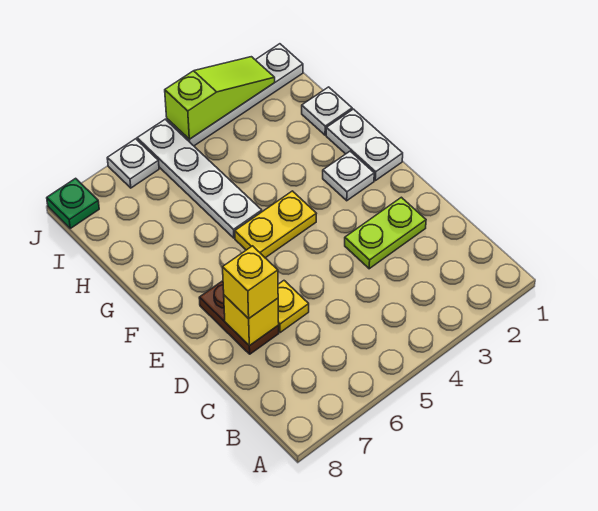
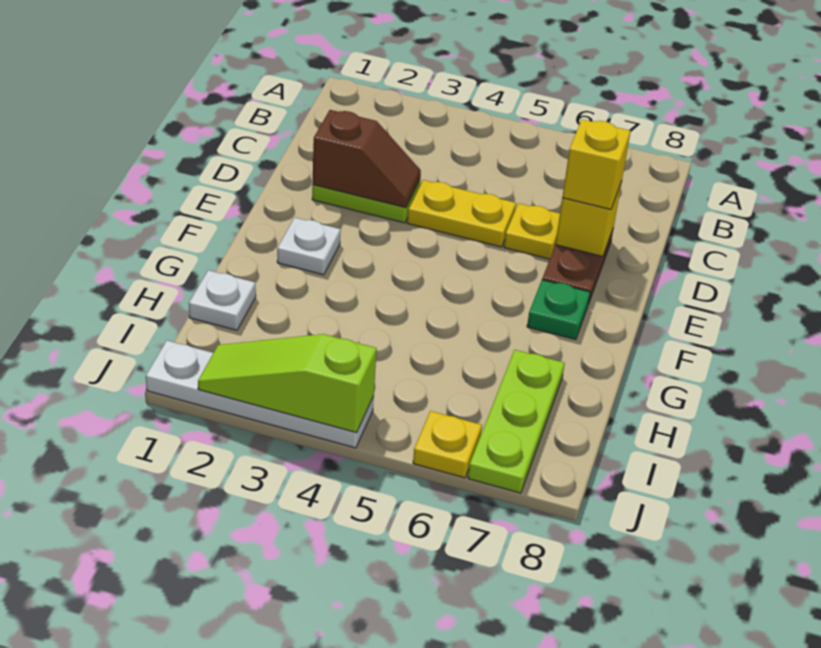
none -> brown 1x2 slope [313,110,421,208]
white 1x2 plate [326,109,403,181] -> none
yellow 1x2 plate [235,191,316,258] -> yellow 1x2 plate moved to [407,180,516,247]
white 1x4 plate [137,119,262,238] -> none
none -> lime 1x3 plate [468,350,565,493]
white 1x1 plate [107,139,159,188] -> yellow 1x1 plate [413,411,482,478]
green 1x1 plate [47,178,99,228] -> green 1x1 plate moved to [527,280,590,340]

